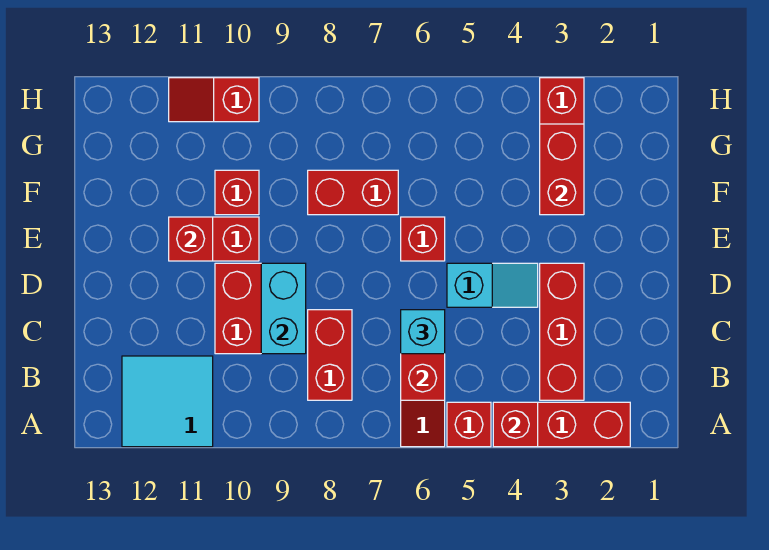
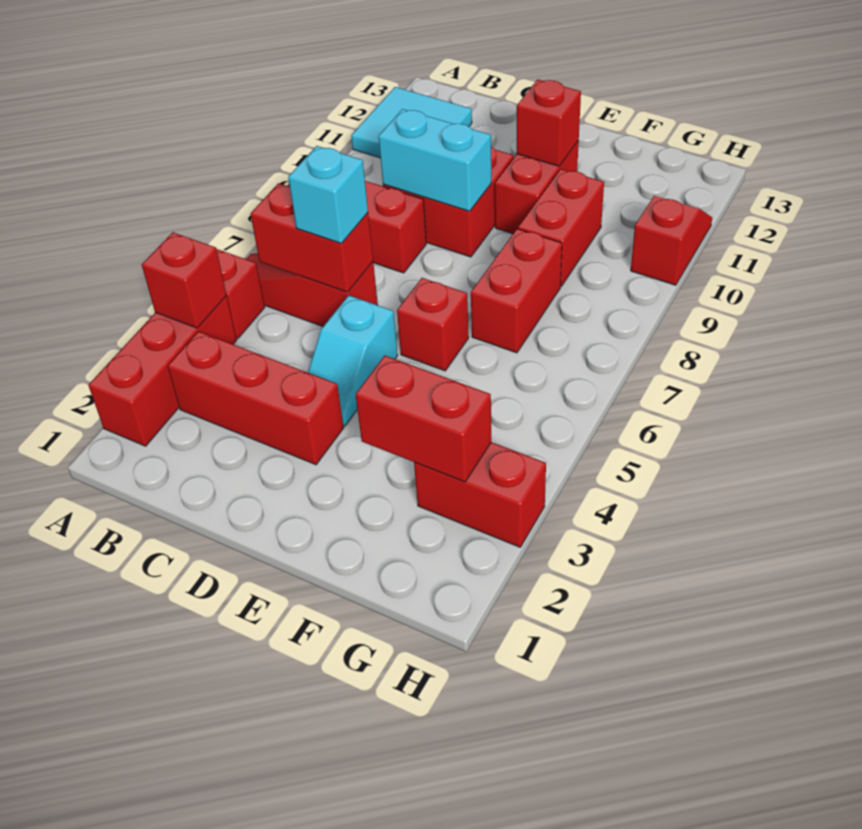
red 1x1 brick [215,170,259,215] -> red 1x2 brick [518,169,604,286]

